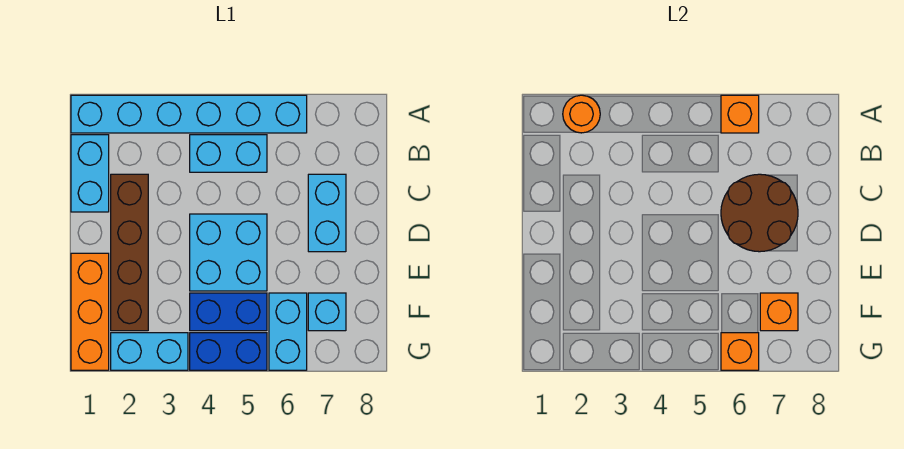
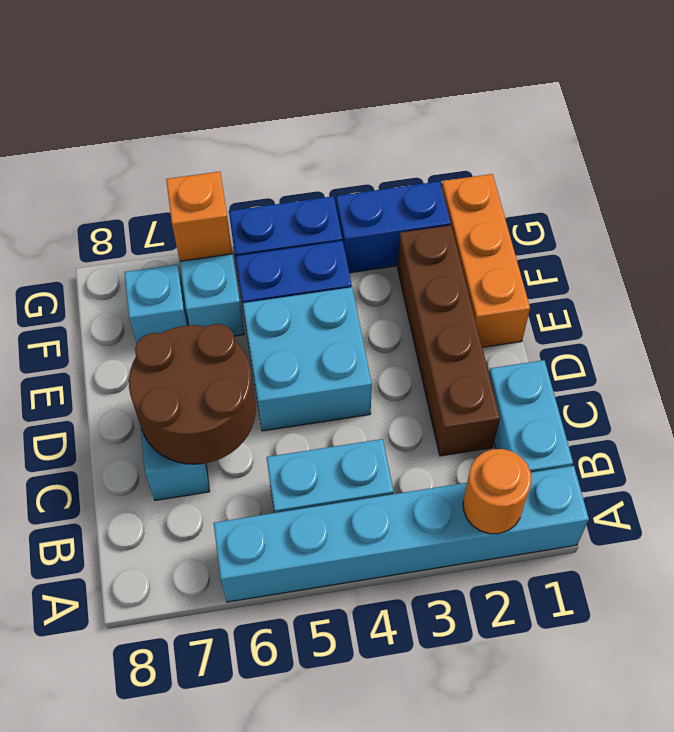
orange 1x1 brick [721,95,759,133] -> none
orange 1x1 brick [760,293,798,331] -> none
cyan 1x2 brick [111,333,188,370] -> blue 1x2 brick [336,181,451,273]

